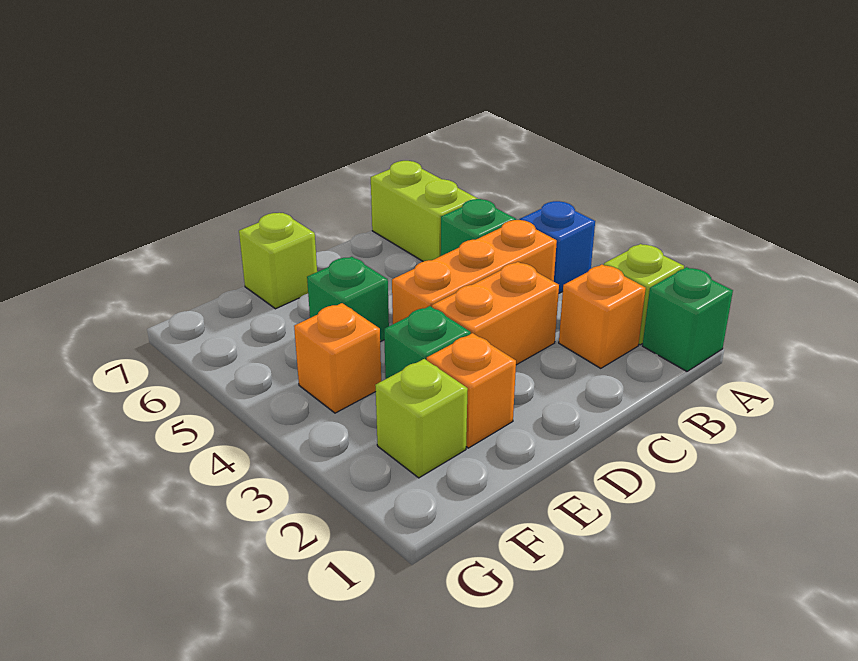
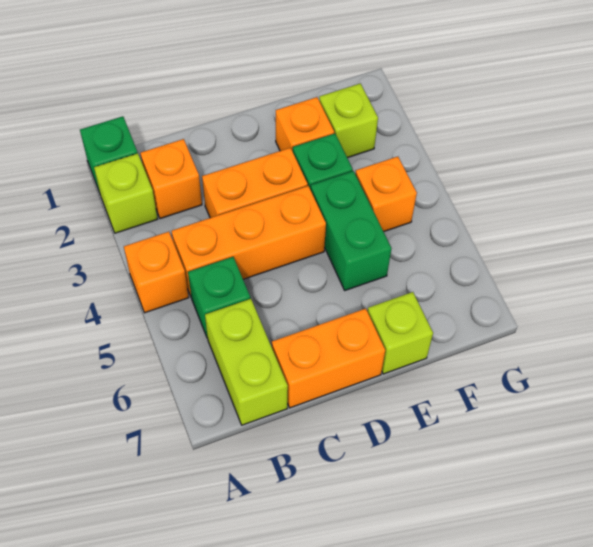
blue 1x1 brick [520,201,595,293] -> orange 1x1 brick [124,232,189,313]
none -> orange 1x2 brick [272,308,385,408]
green 1x1 brick [307,257,389,342] -> green 1x2 brick [310,171,392,290]

